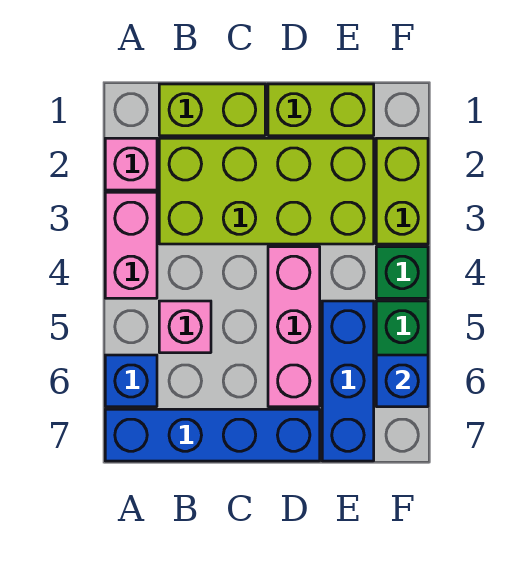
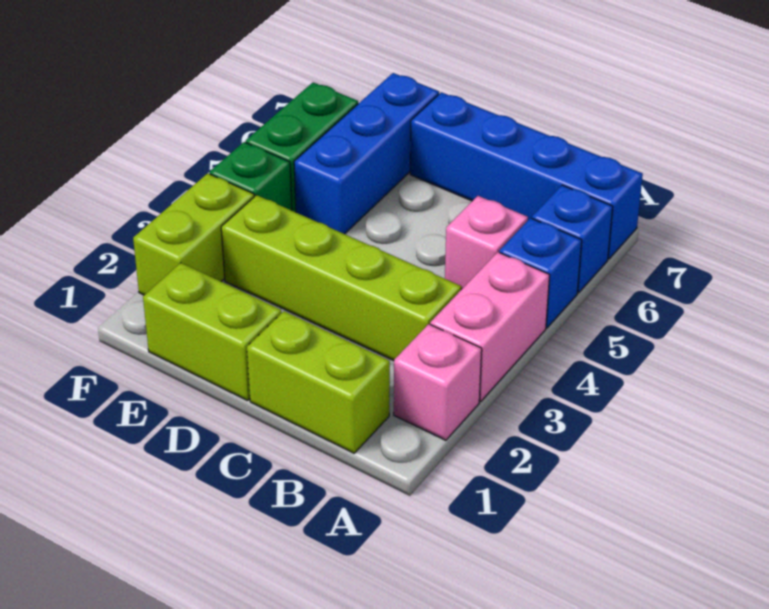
lime 2x4 brick [159,138,374,244] -> lime 1x4 brick [221,195,461,361]
pink 1x3 brick [268,247,320,407] -> none
blue 1x1 brick [376,355,428,407] -> blue 1x1 brick moved to [499,218,582,328]

